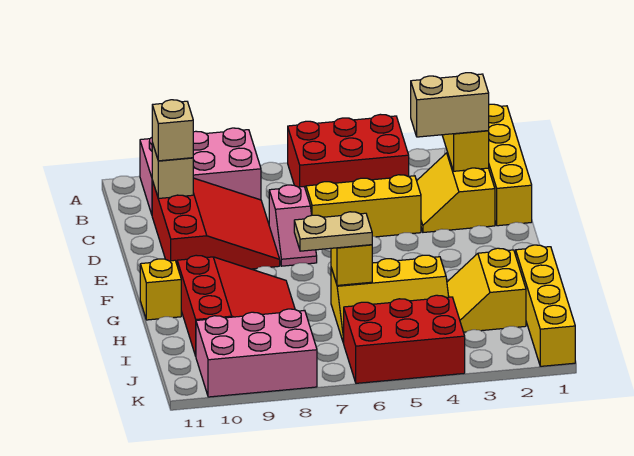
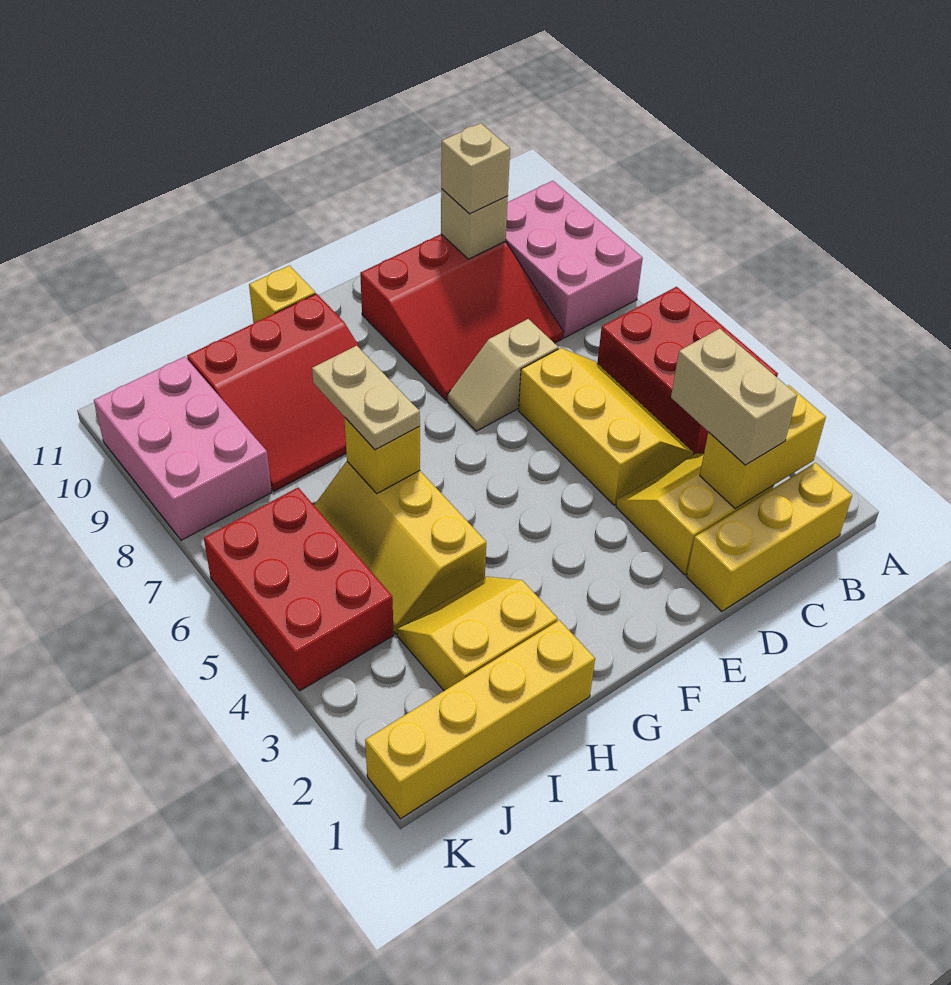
yellow 1x4 brick [489,104,532,226] -> yellow 1x3 brick [687,463,852,612]
pink 1x2 slope [269,185,317,266] -> tan 1x2 slope [447,319,558,431]

